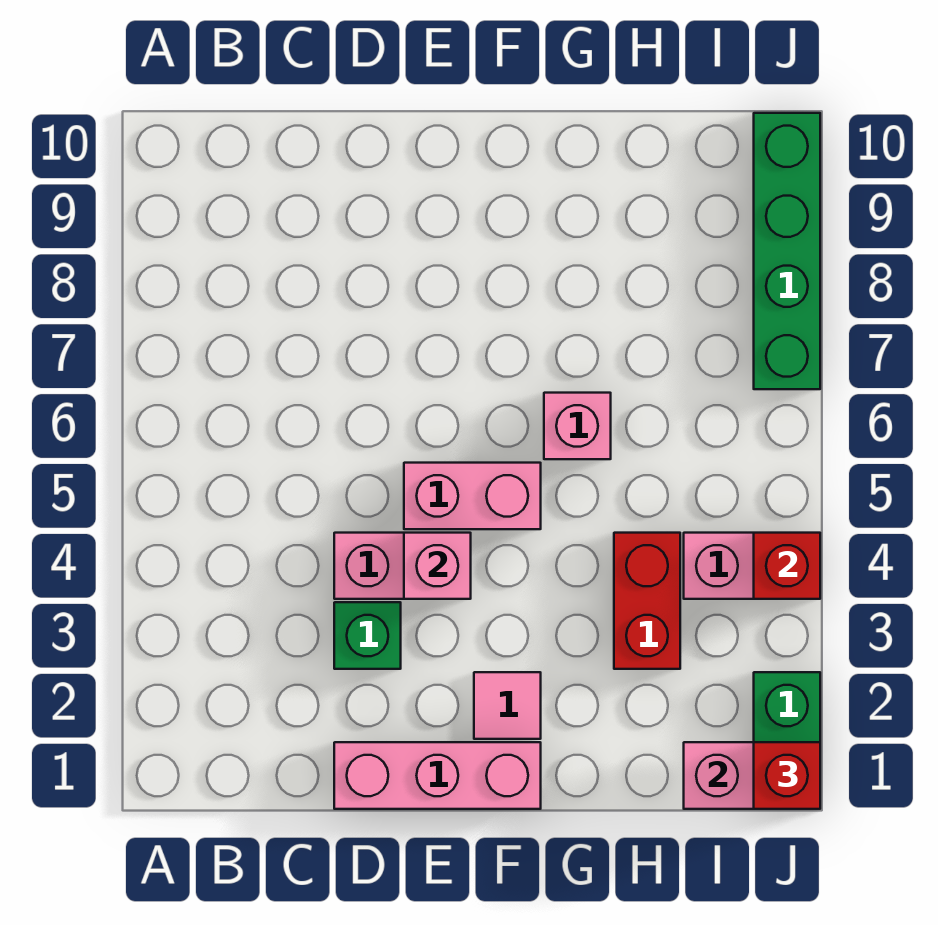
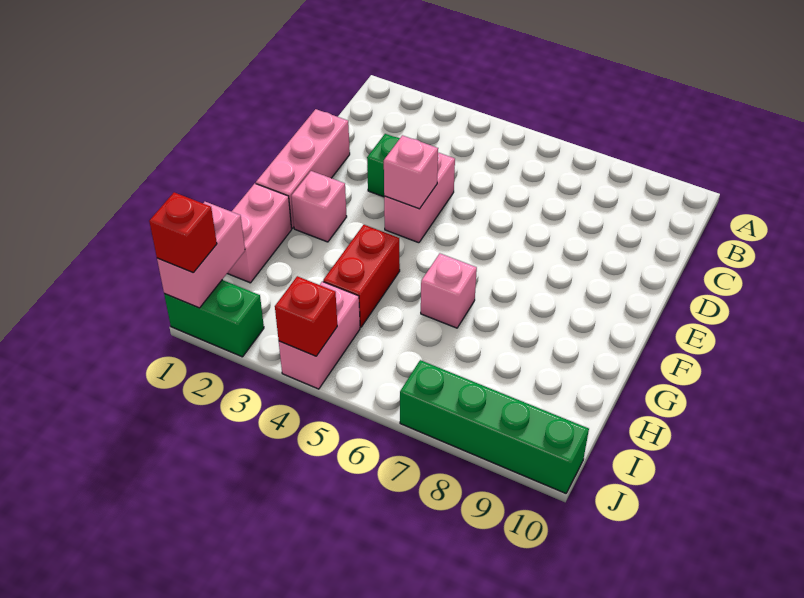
pink 1x2 brick [404,463,541,529] -> pink 1x2 brick moved to [227,184,292,283]
pink 1x1 tile [474,672,541,739] -> pink 1x1 brick [291,171,347,242]
red 1x2 brick [614,533,680,669] -> red 1x2 brick turned to [323,225,400,327]

